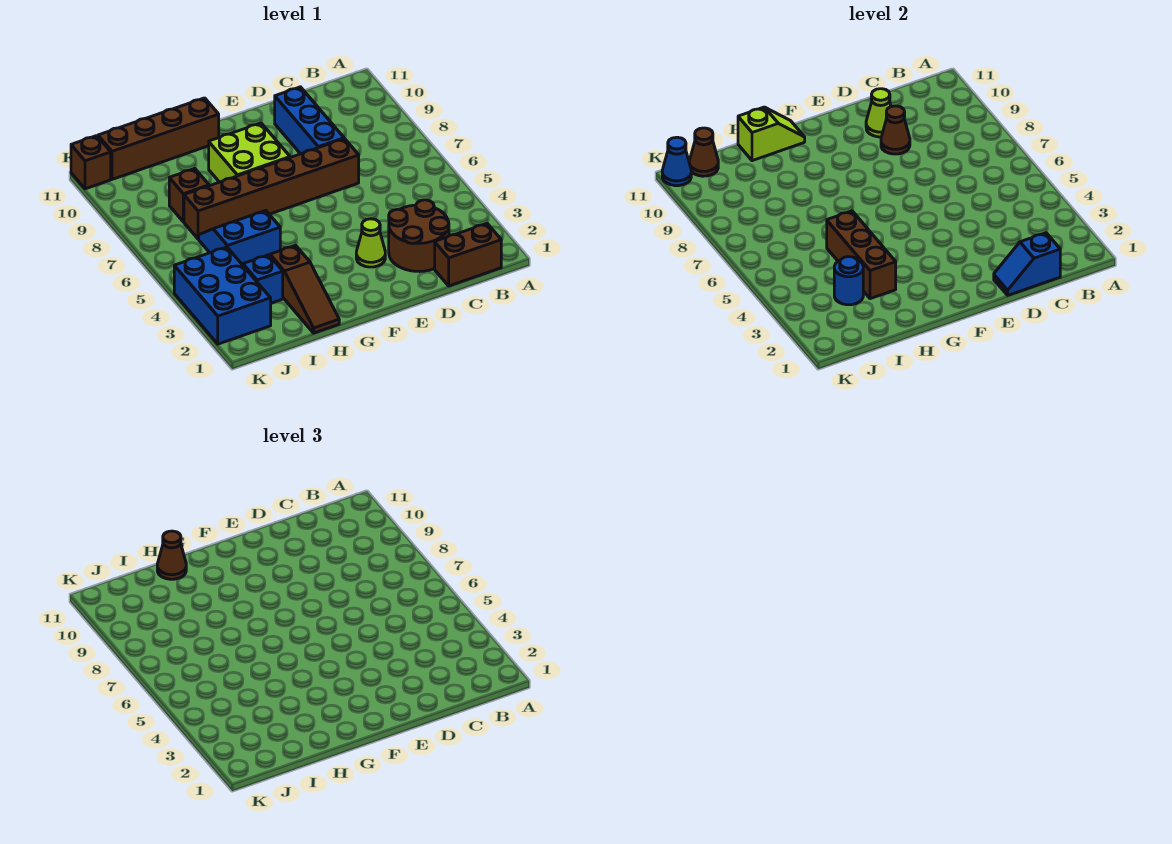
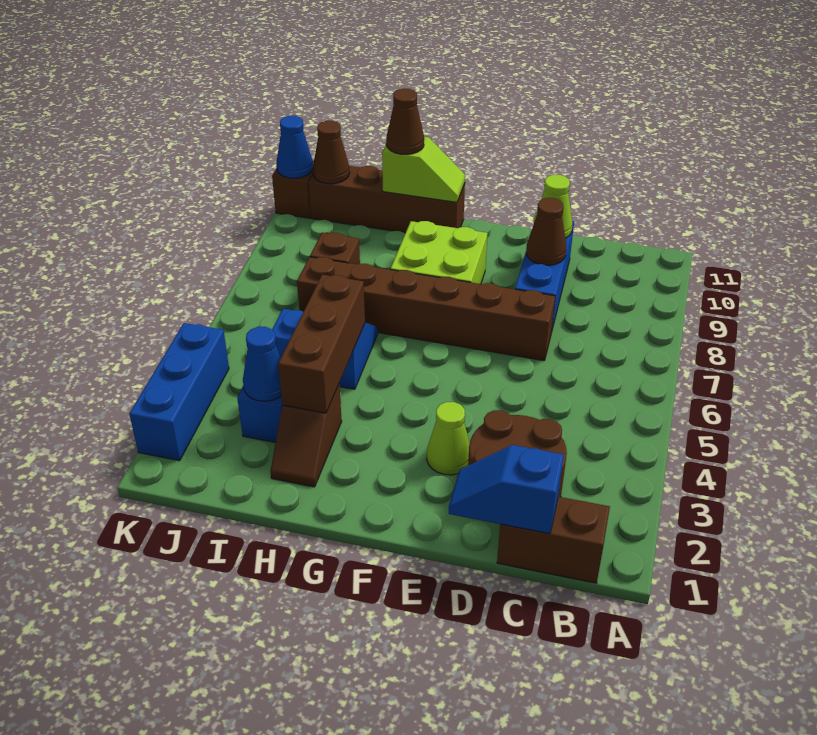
brown 1x3 slope [270,245,339,333] -> brown 1x2 slope [271,384,342,487]
blue 1x1 round brick [834,257,863,305] -> blue 1x1 cone [243,326,281,401]
blue 2x3 brick [174,247,271,344] -> blue 1x3 brick [129,323,229,461]

